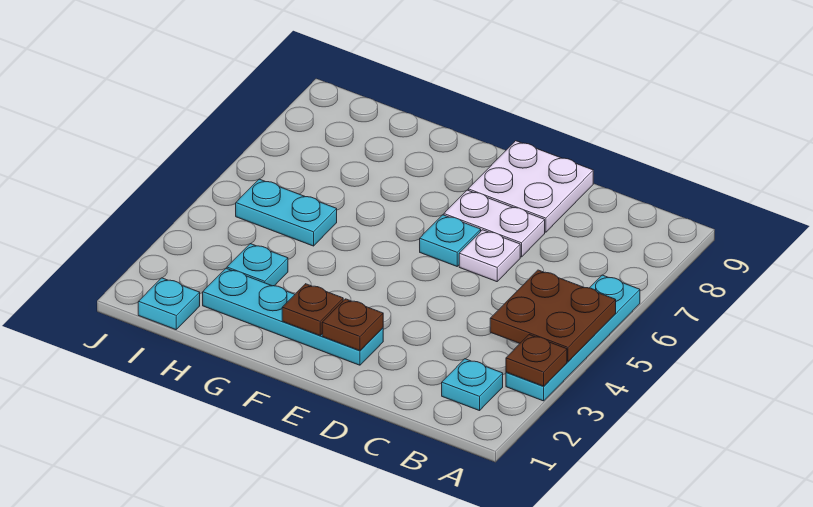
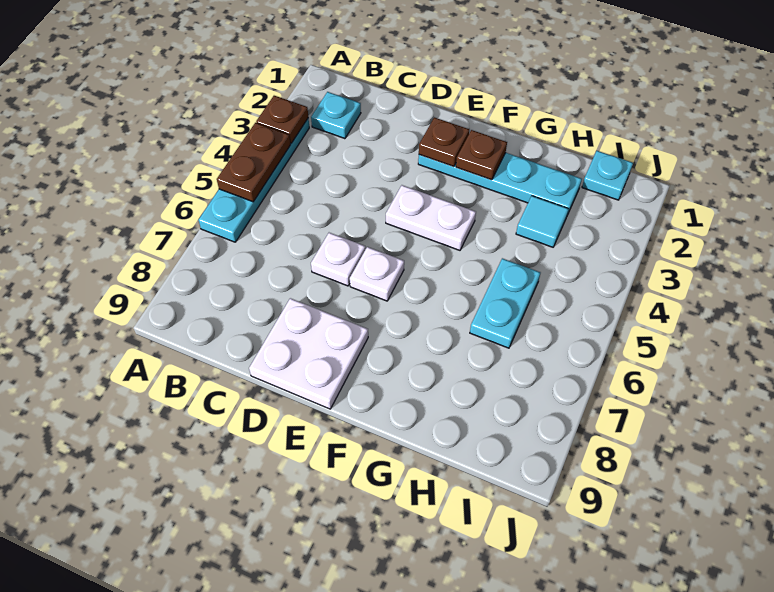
brown 2x2 plate [490,270,616,362] -> brown 1x2 plate [217,123,290,202]
white 1x2 plate [444,190,545,257] -> white 1x2 plate moved to [386,185,476,250]
cyan 1x1 plate [420,215,481,266] -> white 1x1 plate [350,247,404,301]
cyan 1x1 plate [227,244,288,286] -> cyan 1x1 tile [516,196,569,247]
cyan 1x2 plate [236,179,337,246] -> cyan 1x2 plate turned to [470,258,540,348]

